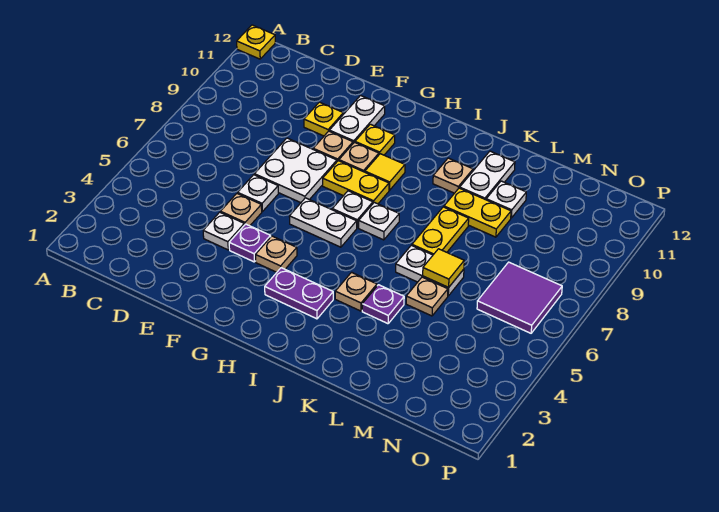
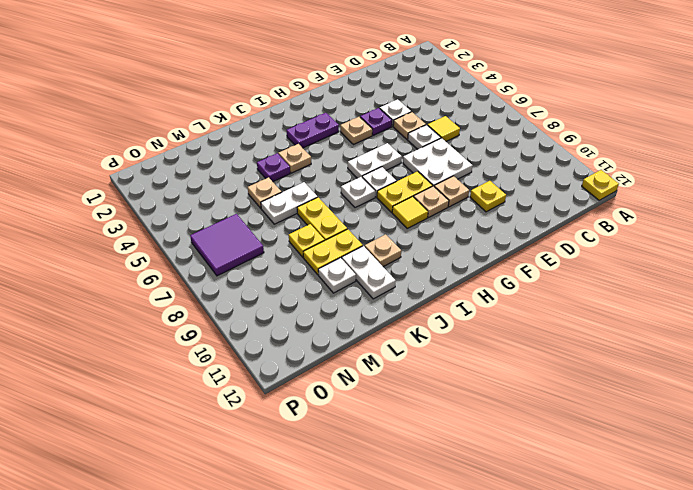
white 1x2 plate [329,96,385,143] -> none
yellow 1x1 plate [355,124,395,155] -> yellow 1x1 plate moved to [289,224,325,257]
yellow 1x1 tile [423,249,464,287] -> yellow 1x1 tile moved to [428,116,460,141]

